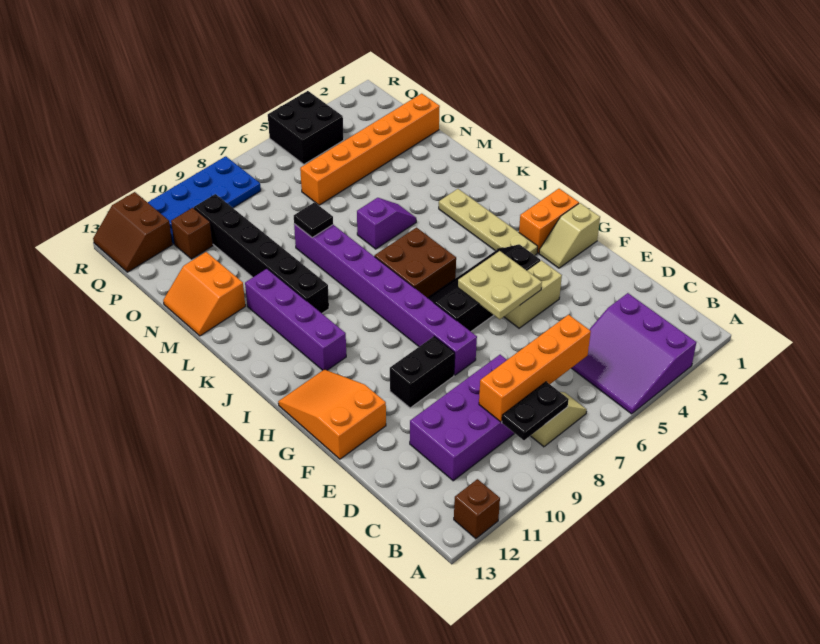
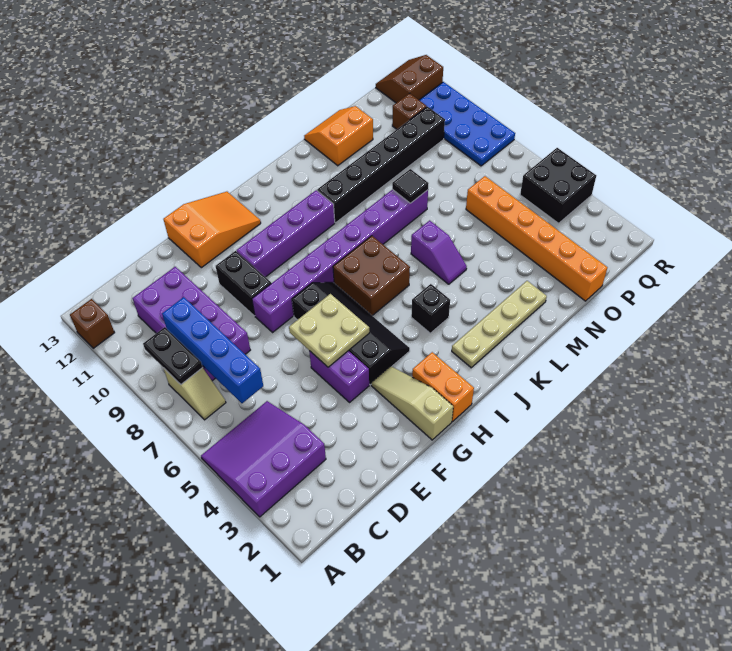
orange 1x4 brick [479,315,591,422] -> blue 1x4 brick [162,297,263,403]
tan 1x2 brick [504,260,562,328] -> purple 1x2 brick [309,351,369,402]
tan 1x2 slope [539,203,600,268] -> tan 1x3 slope [371,366,453,440]
tan 1x4 plate [439,189,538,255] -> tan 1x4 plate moved to [452,281,547,368]
purple 1x4 brick [245,269,346,370] -> purple 1x4 brick moved to [237,190,335,277]
none -> black 1x1 brick [411,284,450,333]

